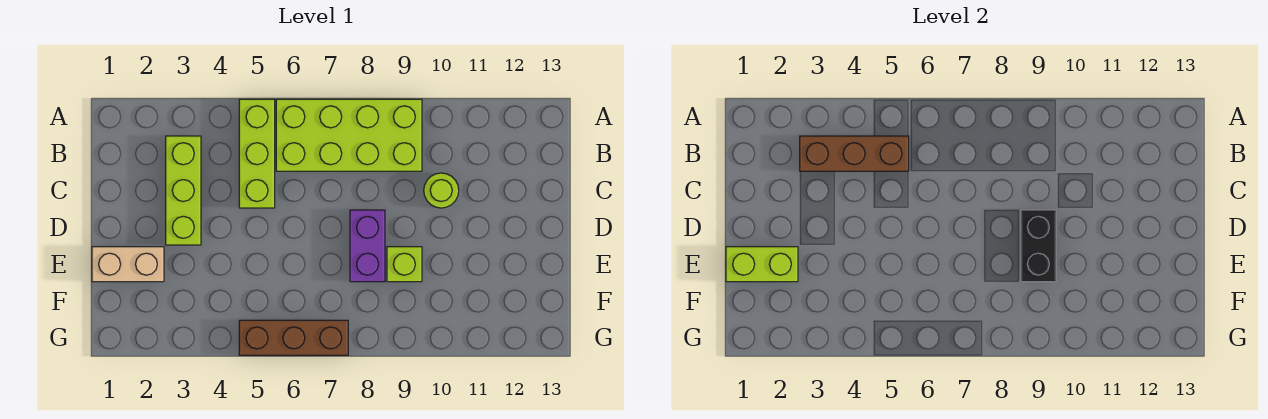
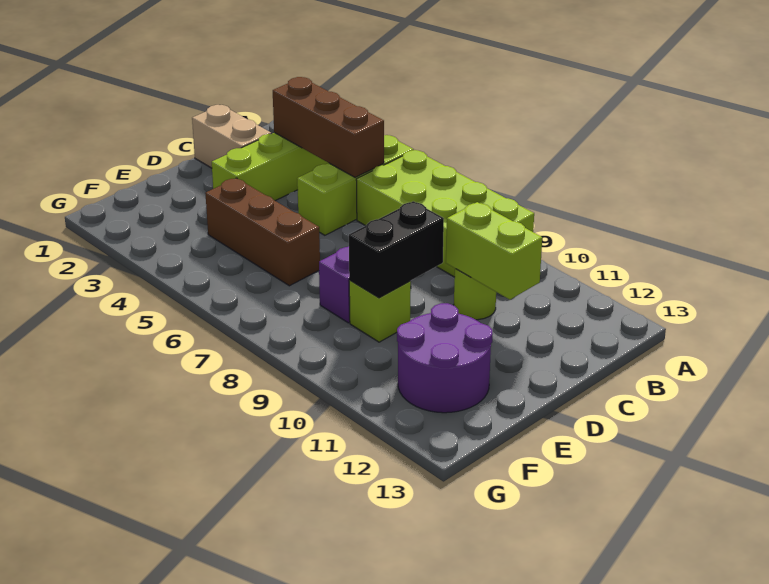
tan 1x2 brick [92,247,164,282] -> tan 1x2 brick moved to [192,105,271,168]
lime 1x2 brick [726,247,798,282] -> lime 1x2 brick moved to [446,202,542,300]
none -> purple 2x2 round brick [397,303,493,413]
brown 1x3 brick [239,320,348,355] -> brown 1x3 brick moved to [205,178,320,286]

